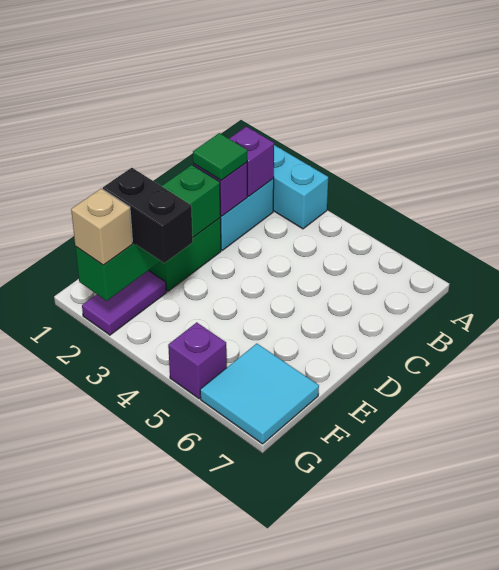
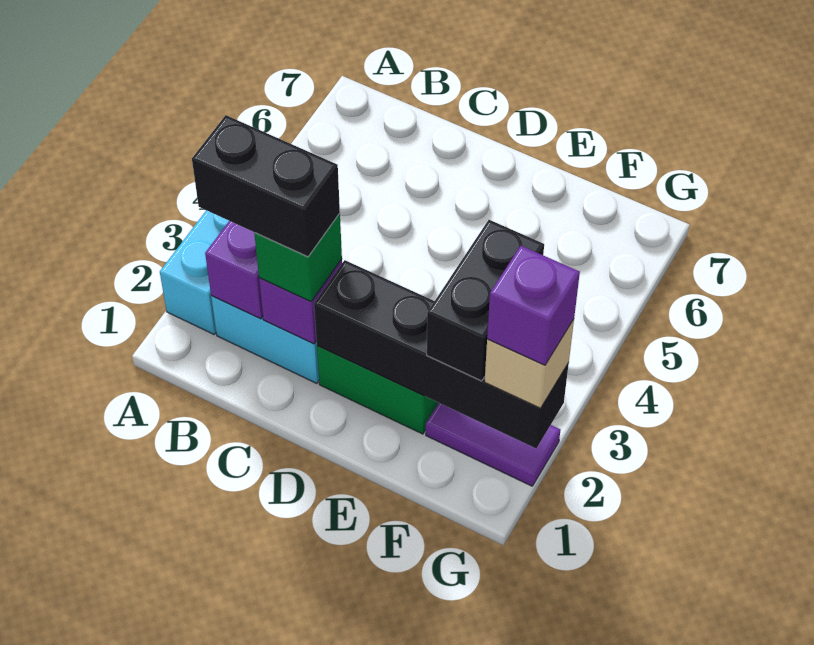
none -> black 1x2 brick [192,115,340,257]
green 1x1 tile [193,133,247,180] -> green 1x1 brick [254,213,342,302]
green 1x4 brick [75,165,220,301] -> black 1x4 brick [314,260,569,448]
cyan 2x2 tile [200,344,319,444] -> none
purple 1x1 brick [168,322,227,399] -> purple 1x1 brick moved to [487,246,580,365]

